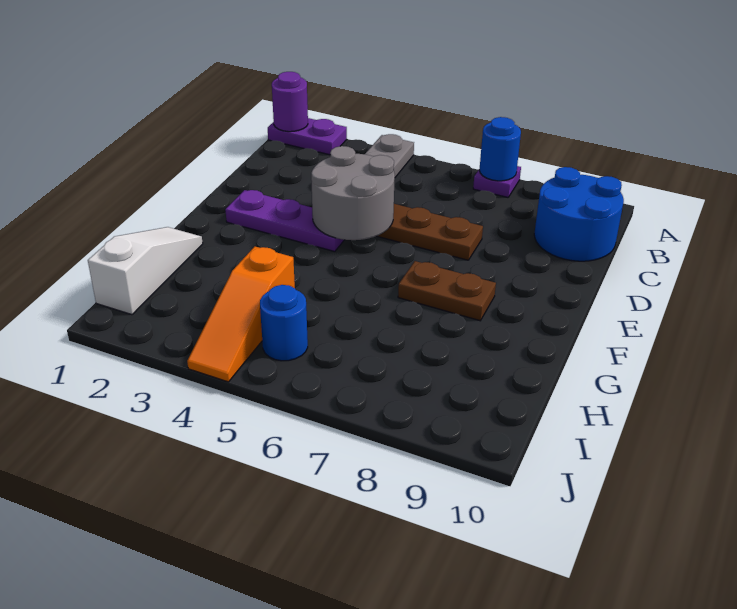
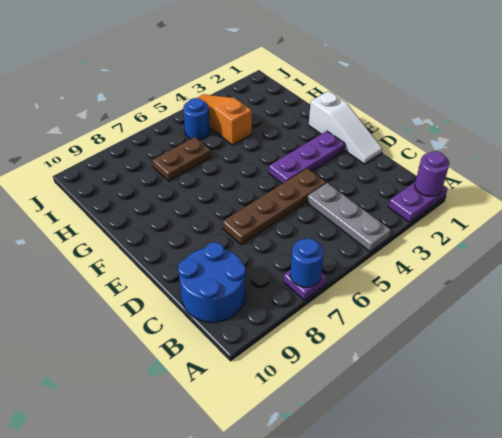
grey 2x2 round brick [311,146,395,240] -> none
brown 1x2 plate [398,261,496,321] -> brown 1x2 plate moved to [152,137,211,181]
white 1x3 slope [88,227,203,315] -> white 1x3 slope moved to [309,91,383,164]

